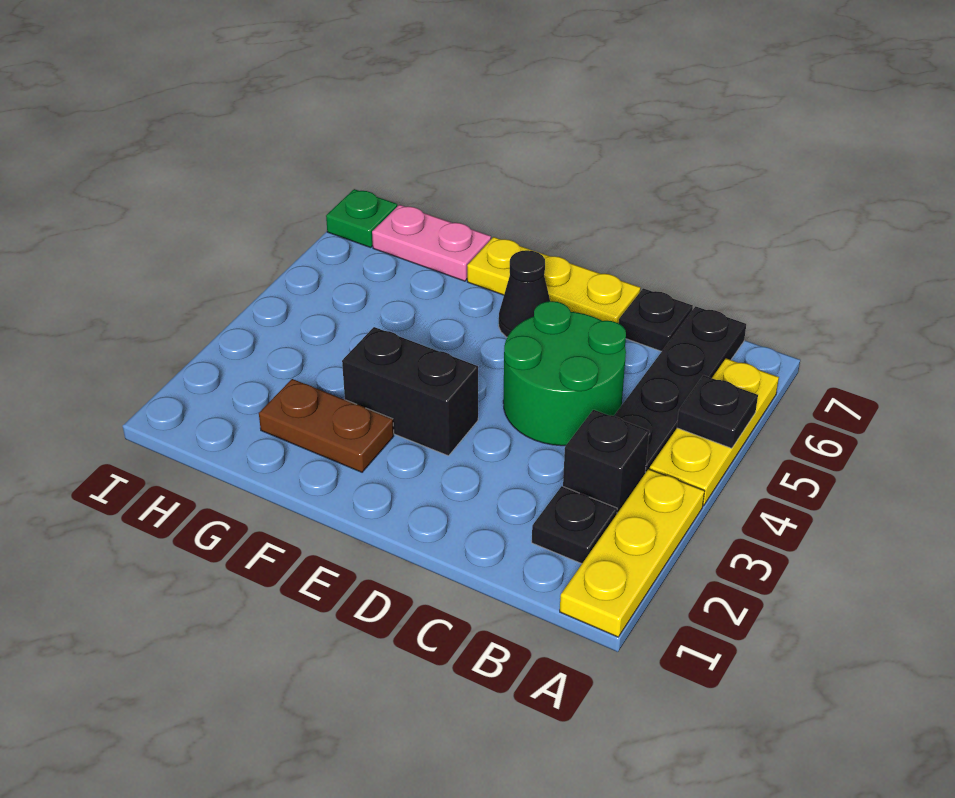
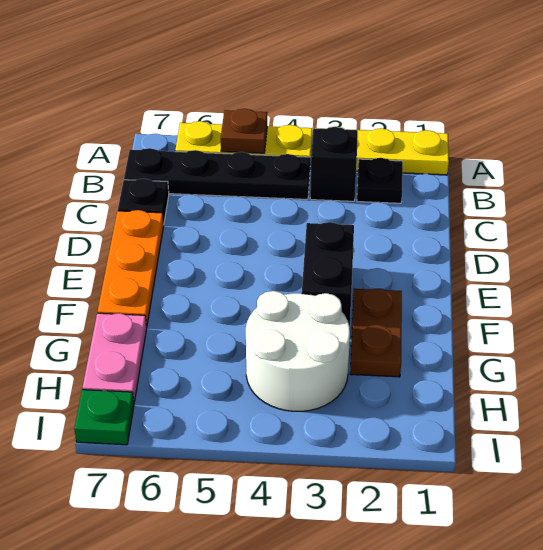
black 1x1 plate [677,375,758,448] -> brown 1x1 plate [221,109,267,153]
green 2x2 round brick [503,301,626,446] -> none
yellow 1x3 plate [467,237,641,323] -> orange 1x3 plate [98,210,164,327]
black 1x1 cone [499,250,550,337] -> none
none -> white 2x2 round brick [246,291,350,411]

